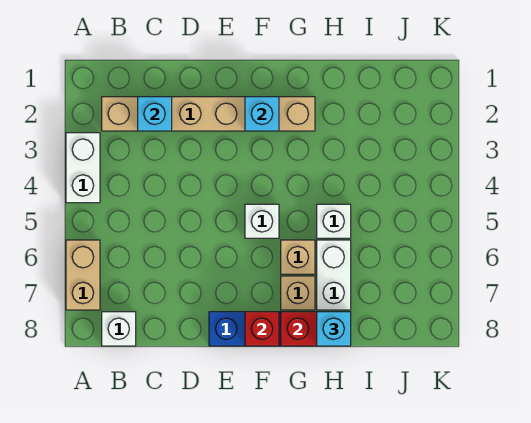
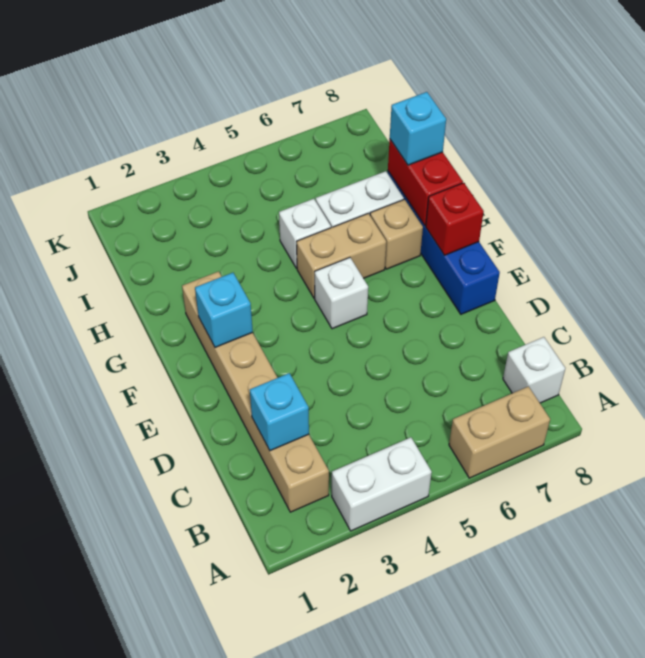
tan 1x1 brick [281,240,315,274] -> tan 1x2 brick [297,213,386,298]

